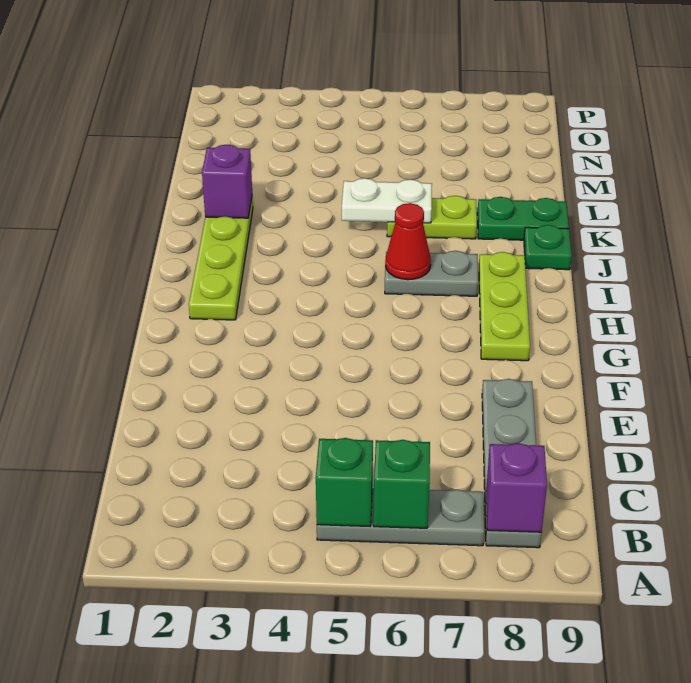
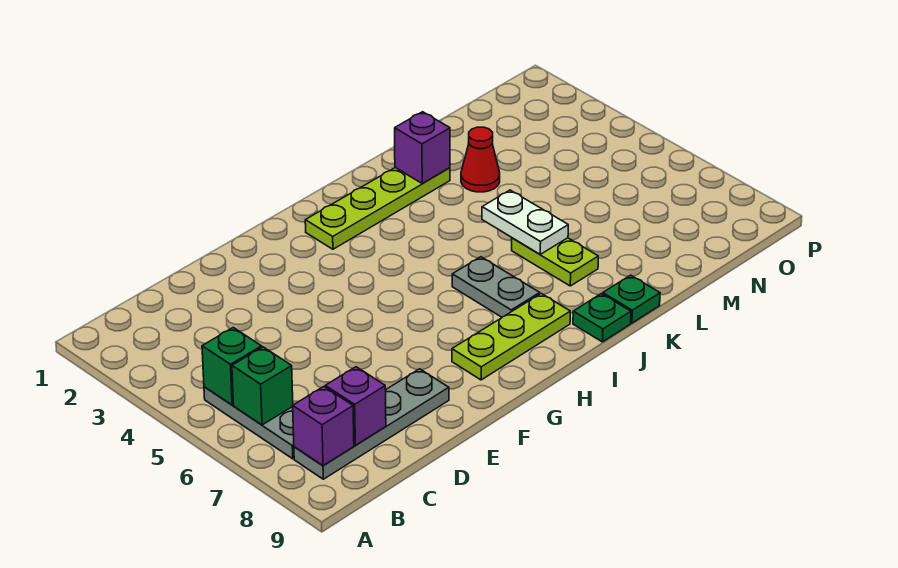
none -> purple 1x1 brick [325,367,386,445]
red 1x1 cone [385,203,431,280] -> red 1x1 cone moved to [461,127,500,192]
green 1x2 plate [477,197,569,240] -> green 1x1 plate [603,275,660,323]

